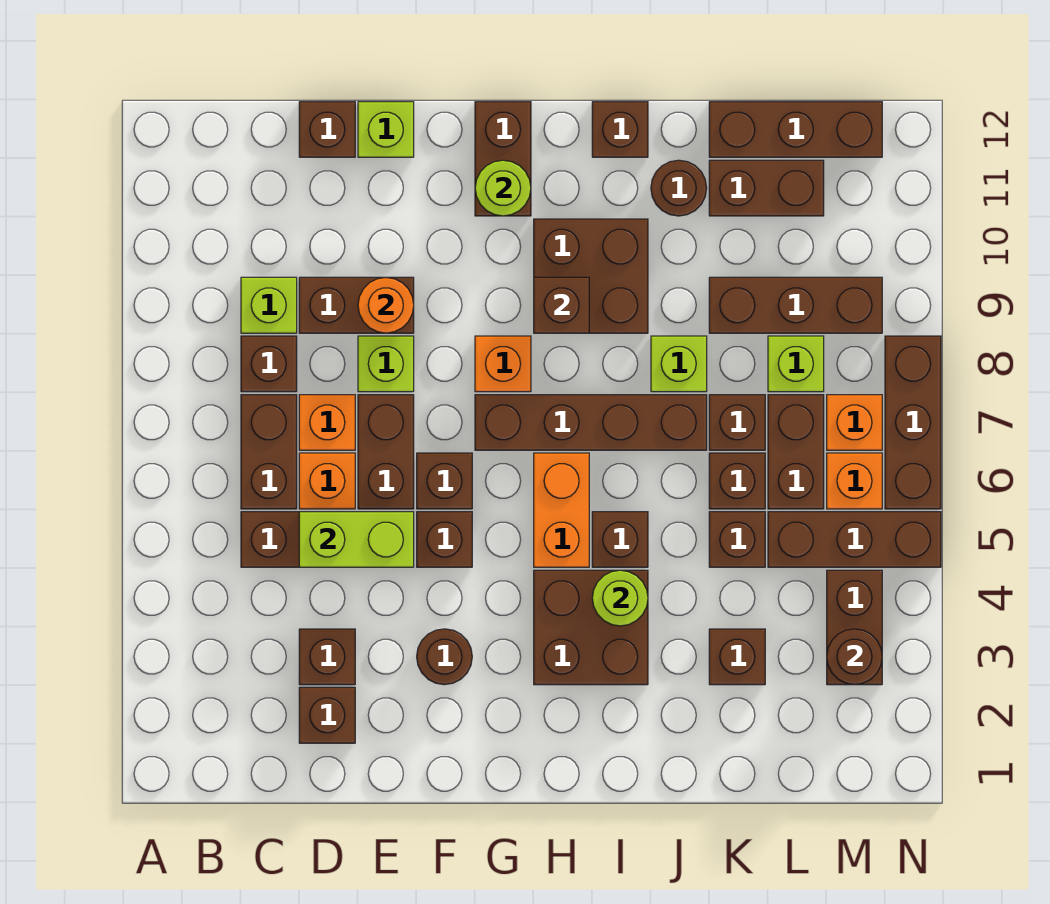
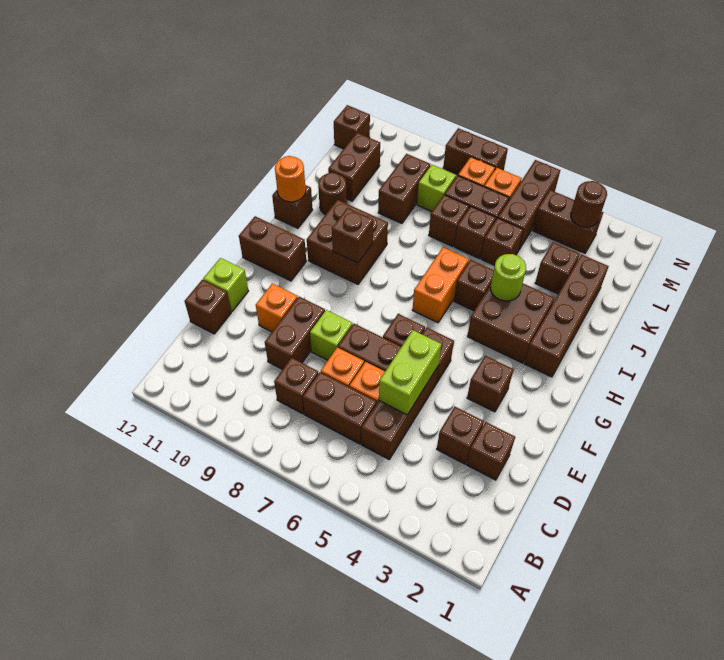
lime 1x1 brick [241,277,297,333] -> none
orange 1x1 round brick [358,277,414,333] -> orange 1x1 round brick moved to [275,156,306,202]
brown 1x1 round brick [417,629,472,685] -> brown 1x1 brick [467,356,514,412]
brown 1x4 brick [475,395,707,450] -> brown 1x4 brick moved to [524,254,609,377]
orange 1x1 brick [475,336,531,392] -> orange 1x1 brick moved to [256,283,298,332]
lime 1x1 round brick [475,160,531,216] -> none
orange 1x2 brick [534,453,589,567] -> orange 1x2 brick turned to [413,247,469,323]
lime 1x1 brick [651,336,707,392] -> none
brown 1x3 brick [709,277,882,333] -> brown 1x2 brick [378,154,430,224]
brown 1x3 brick [709,102,882,157] -> brown 1x1 brick [334,105,370,149]
brown 1x3 brick [885,336,941,509] -> brown 1x2 brick [443,128,508,174]

